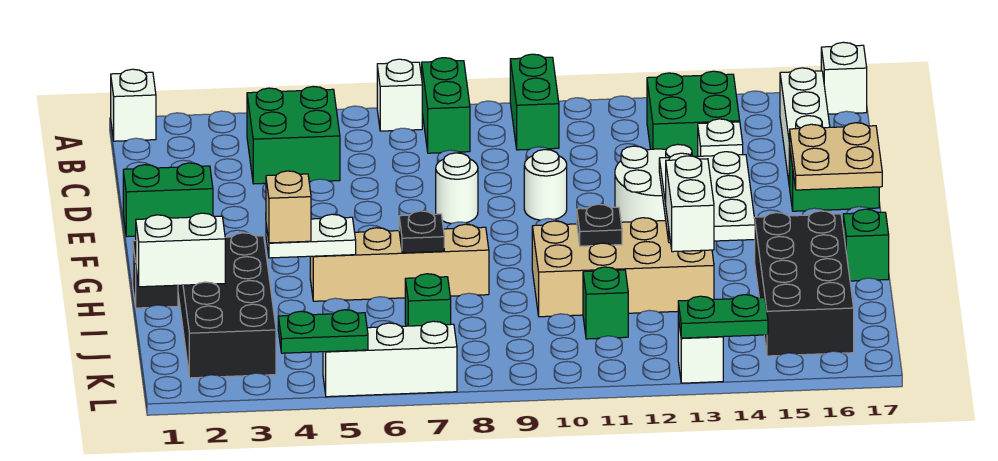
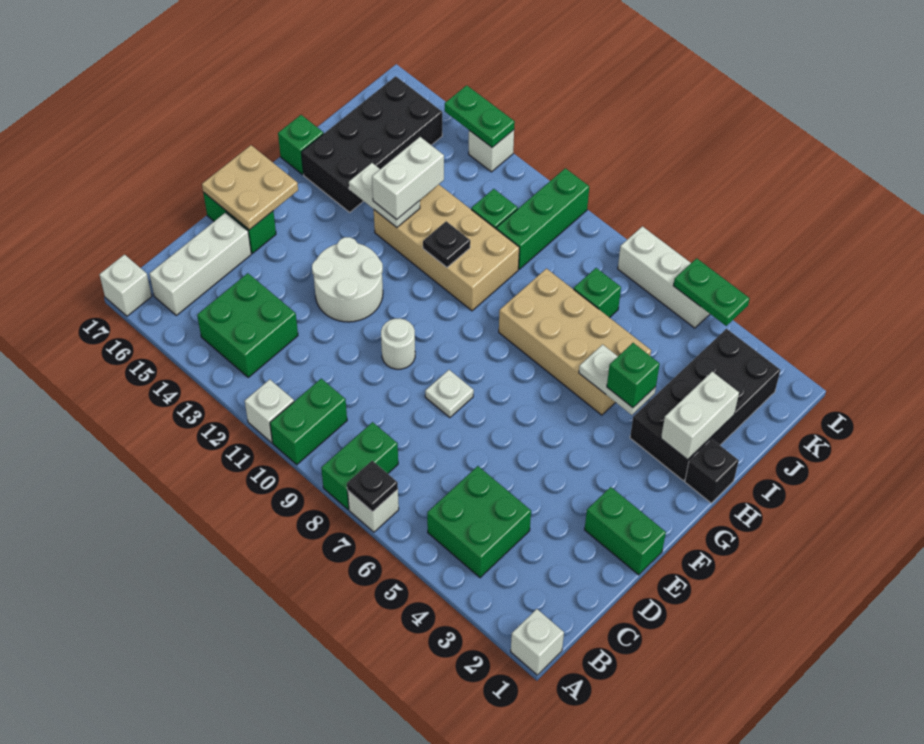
white 1x1 brick [698,119,743,156] -> white 1x1 brick moved to [245,379,294,443]
white 1x1 round brick [436,153,478,224] -> white 1x1 plate [425,370,474,418]
white 2x3 plate [659,152,755,243] -> white 1x2 plate [349,163,420,227]
tan 1x1 brick [266,171,311,243] -> green 1x1 brick [607,343,660,408]
tan 1x4 brick [310,224,489,301] -> tan 2x4 brick [499,269,651,415]
black 1x1 plate [399,211,444,253] -> black 1x1 plate moved to [347,461,398,512]
white 1x2 brick [136,213,225,287] -> white 1x2 brick turned to [661,372,739,460]
none -> green 1x3 brick [496,168,589,269]

